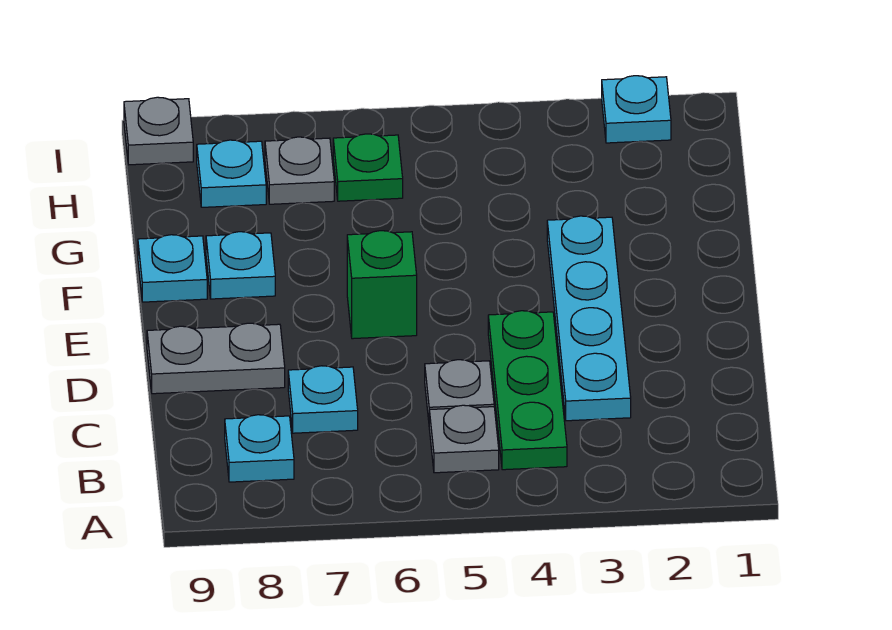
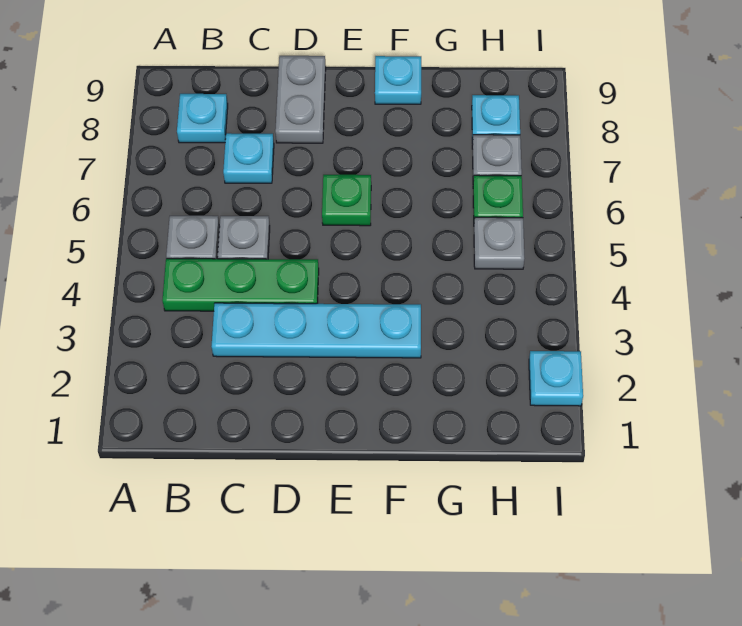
green 1x1 brick [347,231,417,339] -> green 1x1 plate [322,175,371,226]
cyan 1x1 plate [206,232,275,299] -> none
grey 1x1 plate [124,97,193,165] -> grey 1x1 plate moved to [474,217,524,269]

